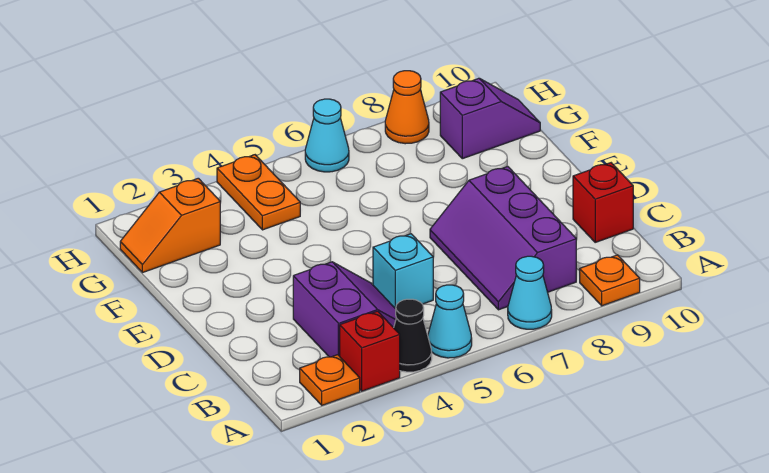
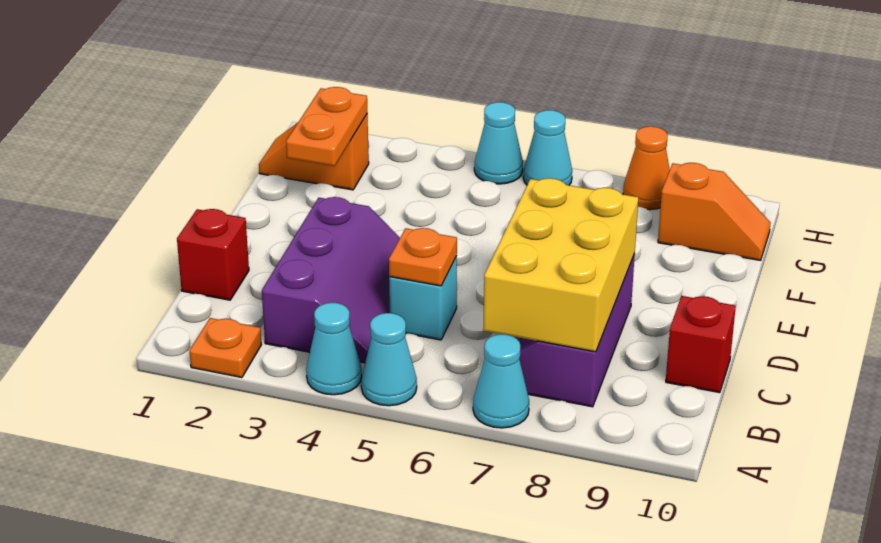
red 1x1 brick [340,311,400,391] -> red 1x1 brick moved to [177,209,249,300]
black 1x1 cone [394,299,432,372] -> cyan 1x1 cone [306,303,362,395]
orange 1x1 plate [580,255,640,306] -> orange 1x1 plate moved to [389,228,457,286]
purple 2x2 slope [293,262,396,357] -> purple 2x3 slope [262,197,400,363]
none -> yellow 2x3 brick [483,178,638,352]
orange 1x2 plate [217,155,300,230] -> orange 1x2 plate moved to [286,87,367,166]
purple 1x2 slope [440,78,540,159] -> orange 1x2 slope [658,163,771,260]
none -> cyan 1x1 cone [474,102,523,184]

